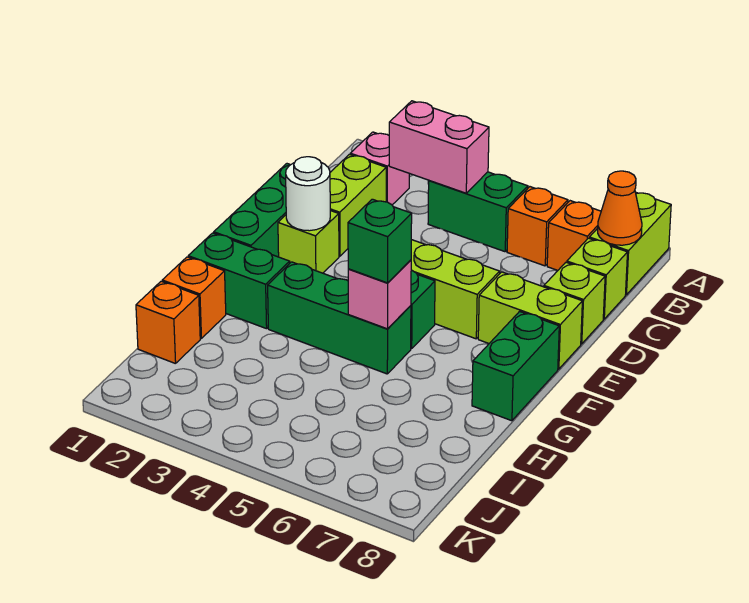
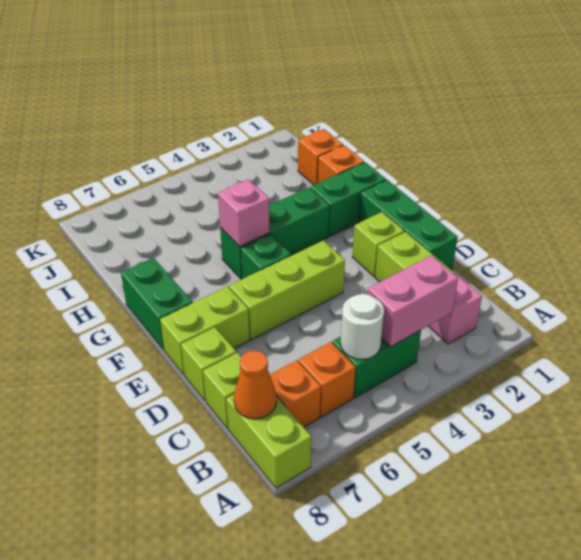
white 1x1 round brick [286,157,330,231] -> white 1x1 round brick moved to [341,294,384,359]
green 1x1 brick [348,199,412,283] -> none

